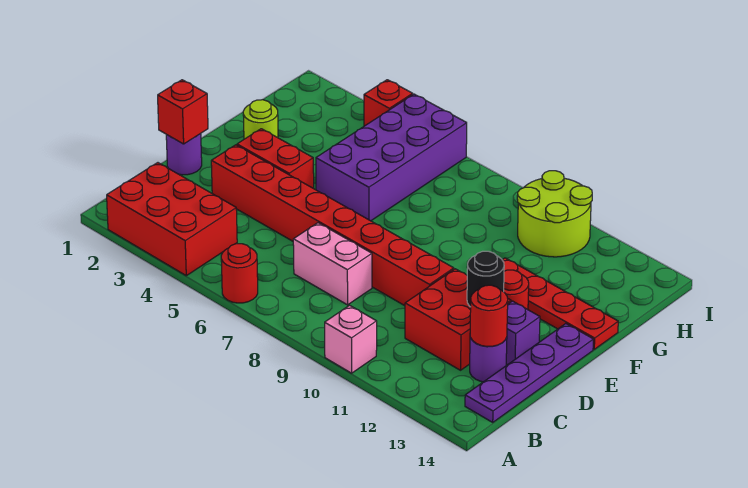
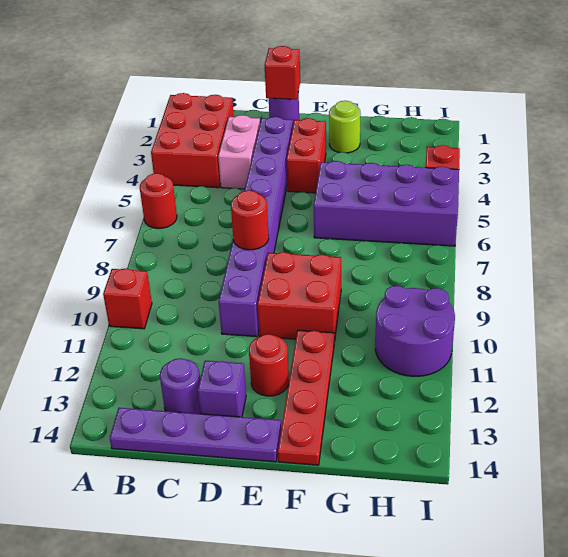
pink 1x1 brick [325,305,377,373] -> red 1x1 brick [103,269,152,329]
pink 1x2 brick [293,223,372,305] -> pink 1x2 brick moved to [218,115,260,189]
red 2x2 brick [405,269,511,370] -> red 2x2 brick moved to [258,252,341,342]
red 1x1 round brick [470,285,508,347] -> red 1x1 round brick moved to [231,190,269,250]
red 1x8 brick [211,145,454,306] -> purple 1x8 brick [219,117,293,337]
black 1x1 round brick [467,251,504,307] -> none
lime 2x2 round brick [517,171,592,257] -> purple 2x2 round brick [375,286,455,376]

